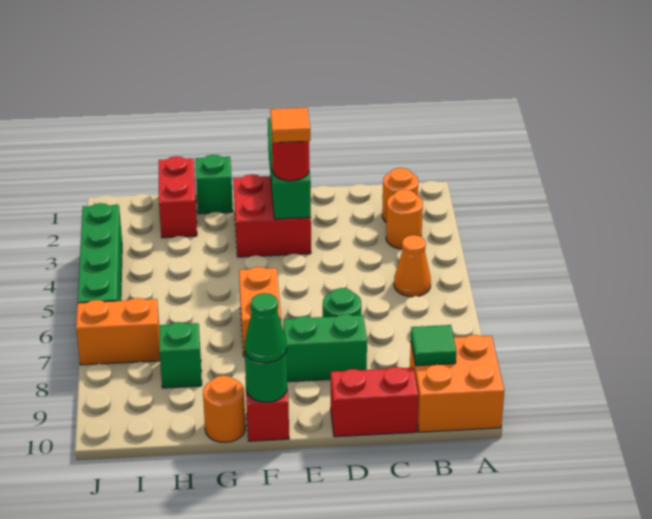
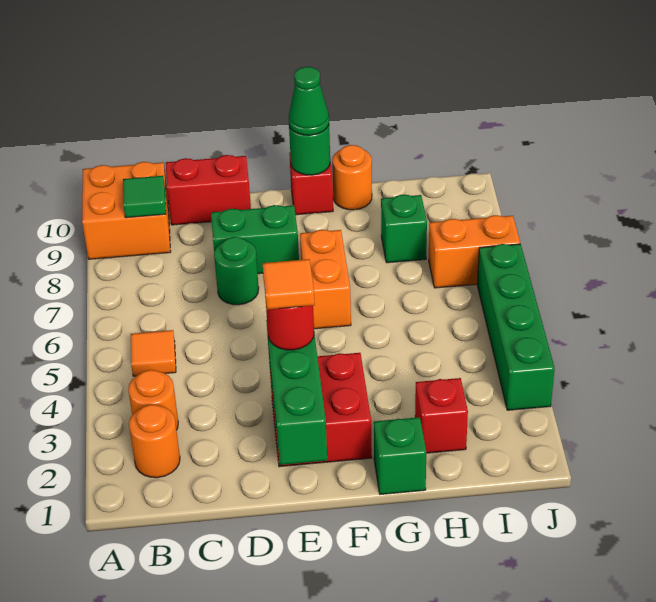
orange 1x1 cone [394,235,431,297] -> orange 1x1 tile [131,330,176,376]
red 1x2 brick [159,156,197,238] -> red 1x1 brick [415,378,468,453]

